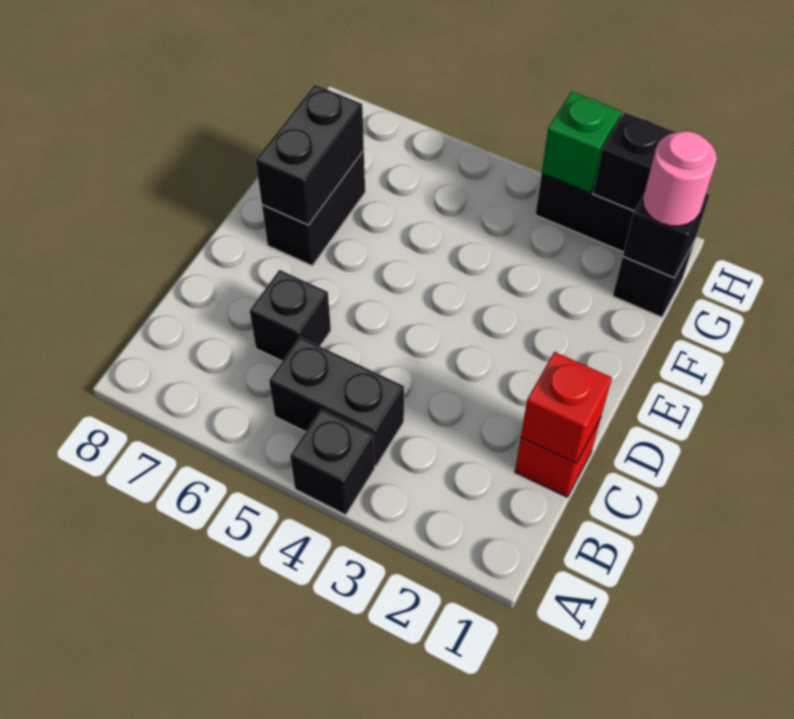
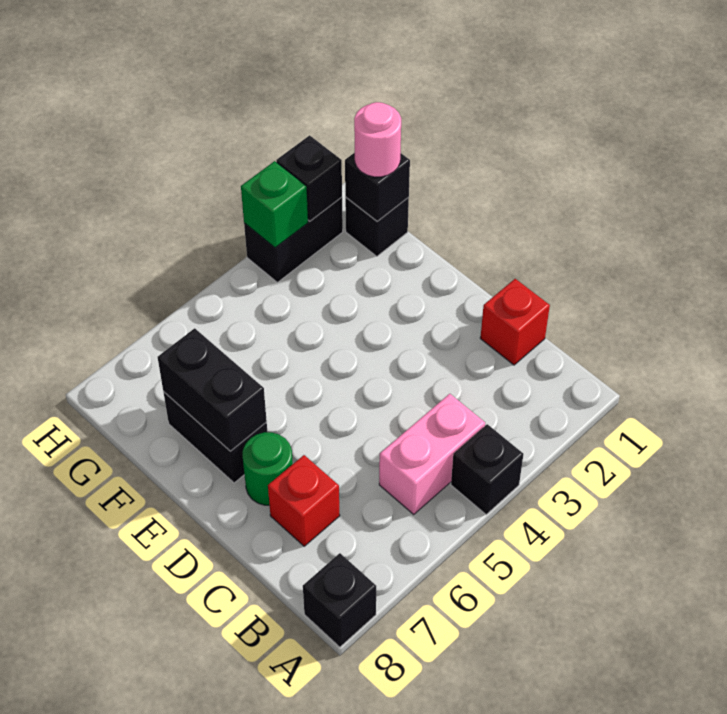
black 1x2 brick [269,337,404,466] -> pink 1x2 brick [379,394,485,514]
red 1x1 brick [521,352,612,463] -> red 1x1 brick moved to [268,455,340,546]
black 1x1 brick [250,270,331,361] -> black 1x1 brick moved to [303,553,376,647]
none -> green 1x1 round brick [243,432,293,505]

